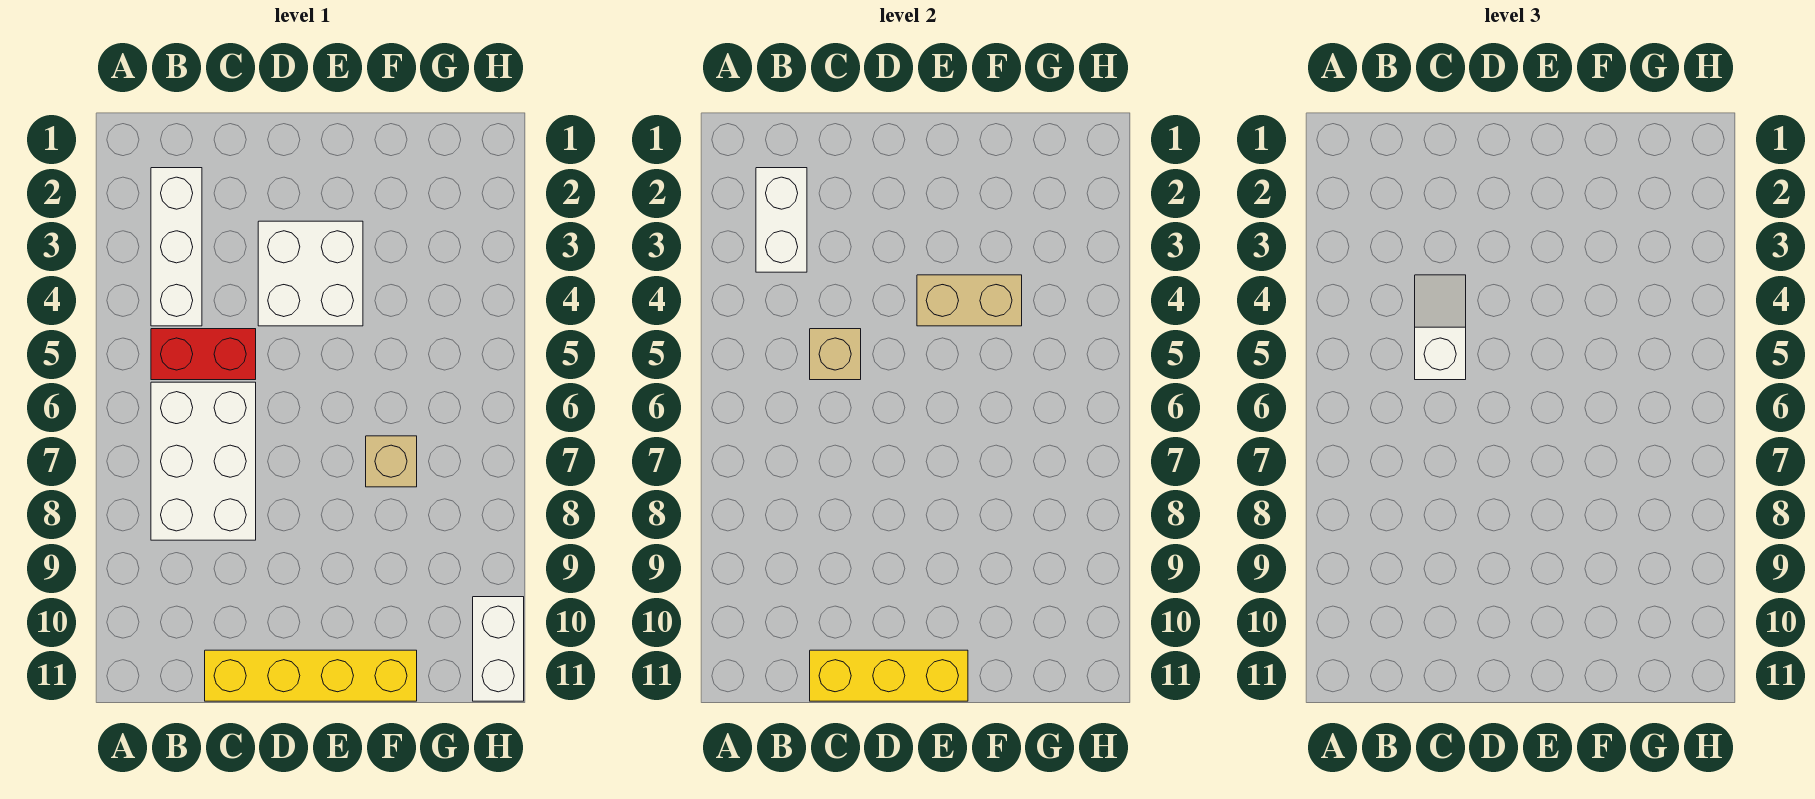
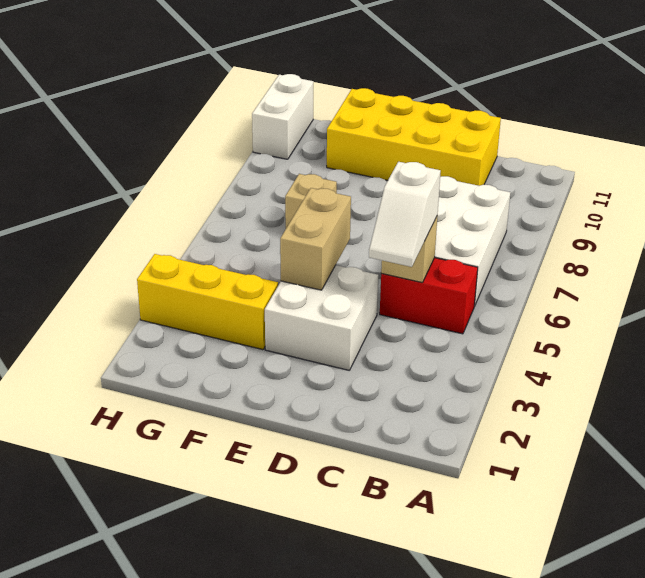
white 1x3 brick [151,168,202,326] -> none
white 1x2 brick [756,168,807,272] -> none
yellow 1x4 brick [205,650,417,701] -> yellow 2x4 brick [327,88,501,186]
yellow 1x3 brick [810,650,968,701] -> yellow 1x3 brick moved to [137,254,278,350]
tan 1x2 brick [917,275,1022,326] -> tan 1x2 brick turned to [280,188,351,290]

